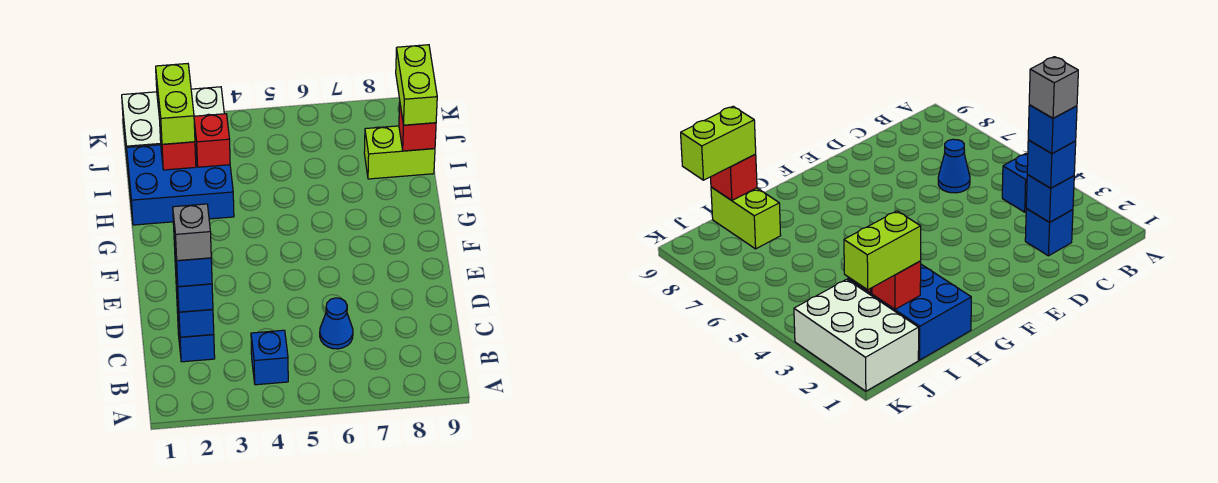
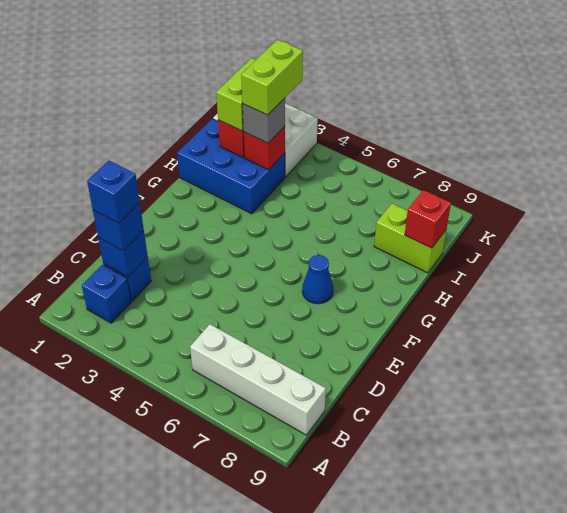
blue 1x1 brick [251,330,288,385] -> blue 1x1 brick moved to [82,265,131,323]
none -> white 1x4 brick [190,324,326,435]
grey 1x1 brick [173,204,211,261] -> grey 1x1 brick moved to [242,98,285,143]
blue 1x1 cone [320,298,353,349] -> blue 1x1 cone moved to [302,255,333,304]
lime 1x2 brick [396,45,437,125] -> lime 1x2 brick moved to [241,40,303,115]

